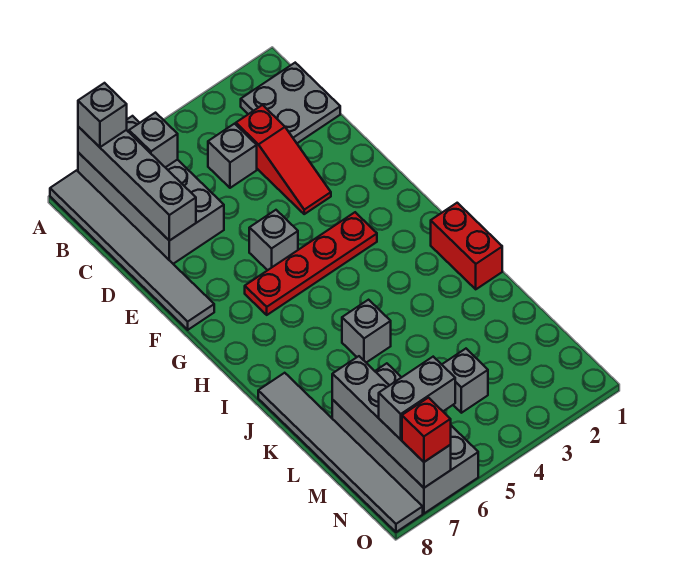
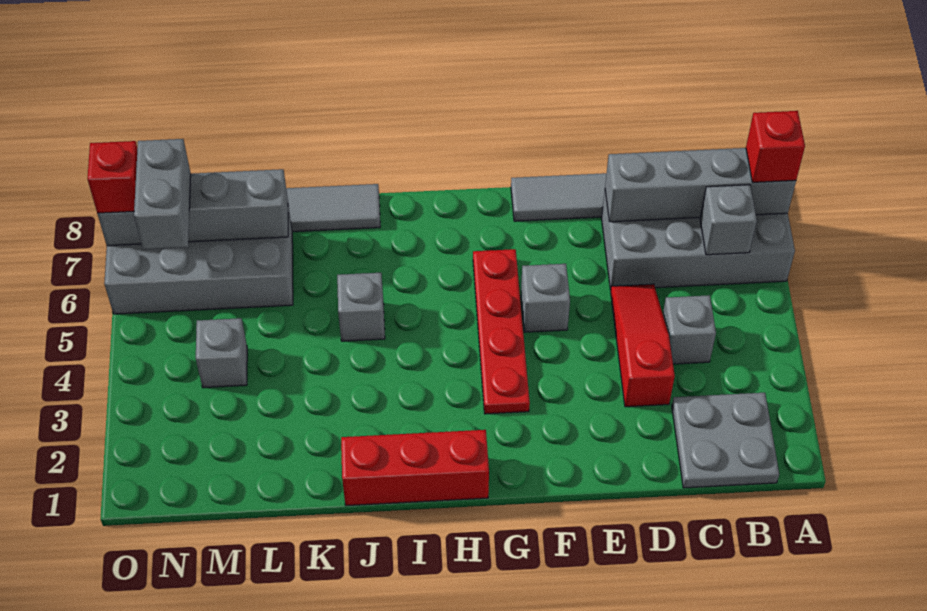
grey 1x1 brick [78,83,127,147] -> red 1x1 brick [746,111,805,182]
red 1x3 slope [236,105,331,214] -> red 1x3 slope turned to [611,284,675,407]
red 1x2 brick [431,203,502,289] -> red 1x3 brick [341,430,489,506]

